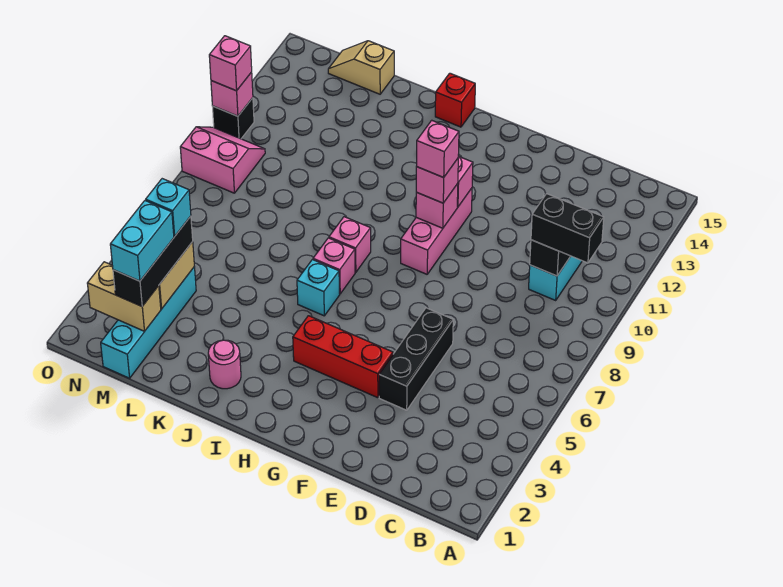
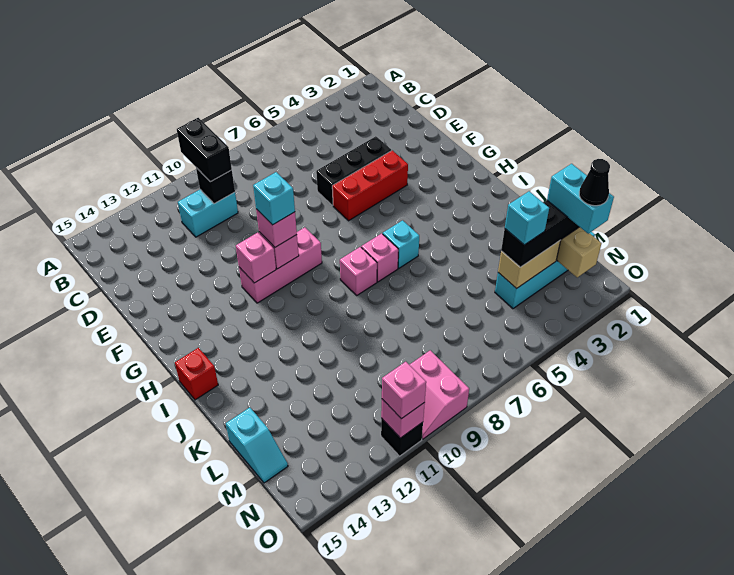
red 1x3 brick [293,316,393,398] -> red 1x3 brick turned to [332,151,408,221]
pink 1x1 brick [417,120,459,178] -> cyan 1x1 brick [253,172,295,225]
pink 1x1 round brick [208,340,241,389] -> none
tan 1x2 slope [328,41,394,94] -> cyan 1x2 slope [226,407,288,483]
cyan 1x2 brick [110,200,174,281] -> cyan 1x2 brick turned to [547,164,614,234]
none -> black 1x1 cone [579,159,610,206]

